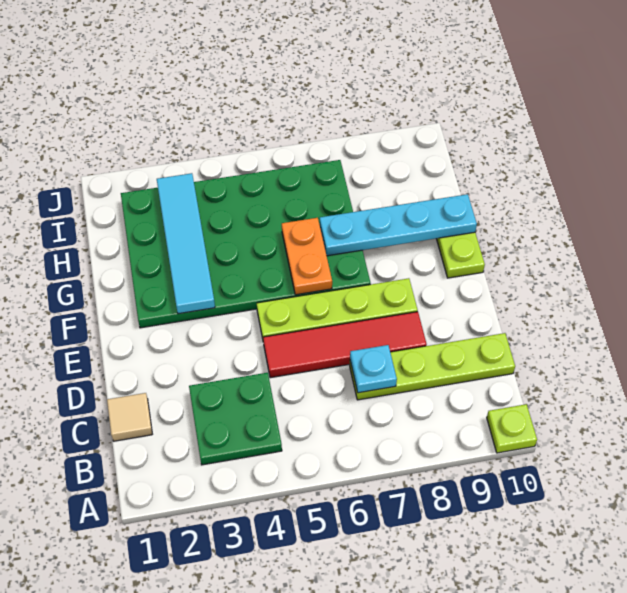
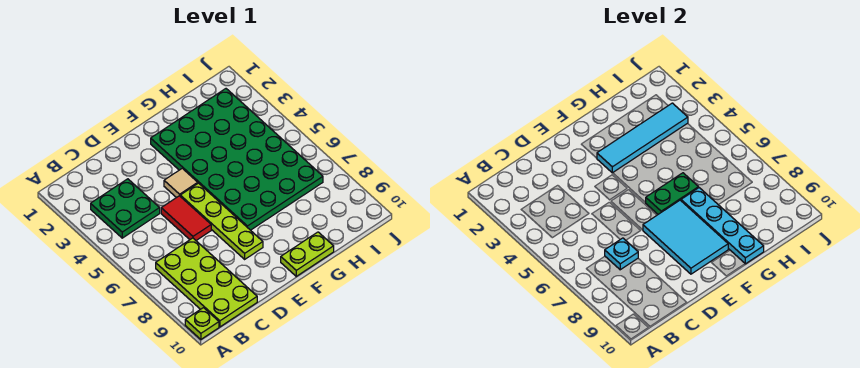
tan 1x1 tile [107,393,152,441] -> tan 1x1 tile moved to [164,168,198,198]
lime 1x4 plate [350,333,515,400] -> lime 2x4 plate [156,238,257,327]
red 1x4 tile [263,312,427,378] -> red 1x2 tile [161,196,211,240]
none -> cyan 2x3 tile [643,200,728,274]
orange 1x2 plate [282,218,332,295] -> green 1x2 plate [646,173,698,214]

